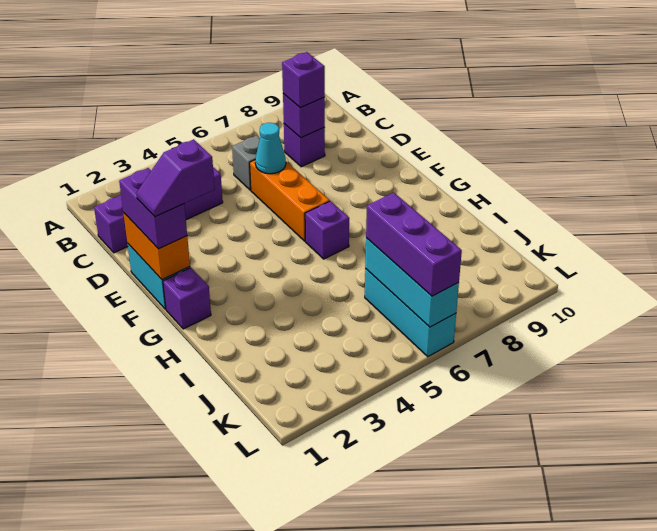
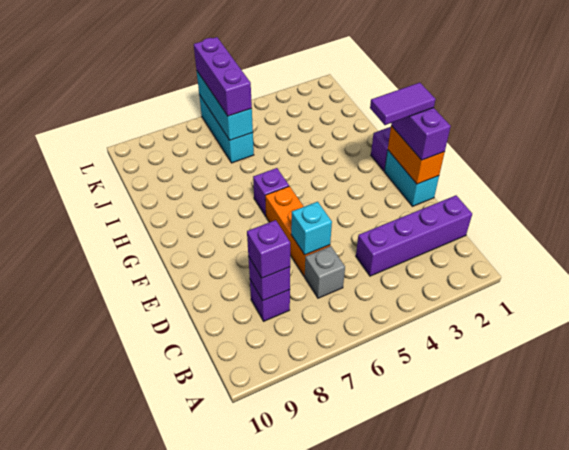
cyan 1x1 cone [255,123,286,174] -> cyan 1x1 brick [291,202,332,255]
purple 1x2 slope [136,139,215,217] -> purple 1x2 tile [370,83,435,125]

